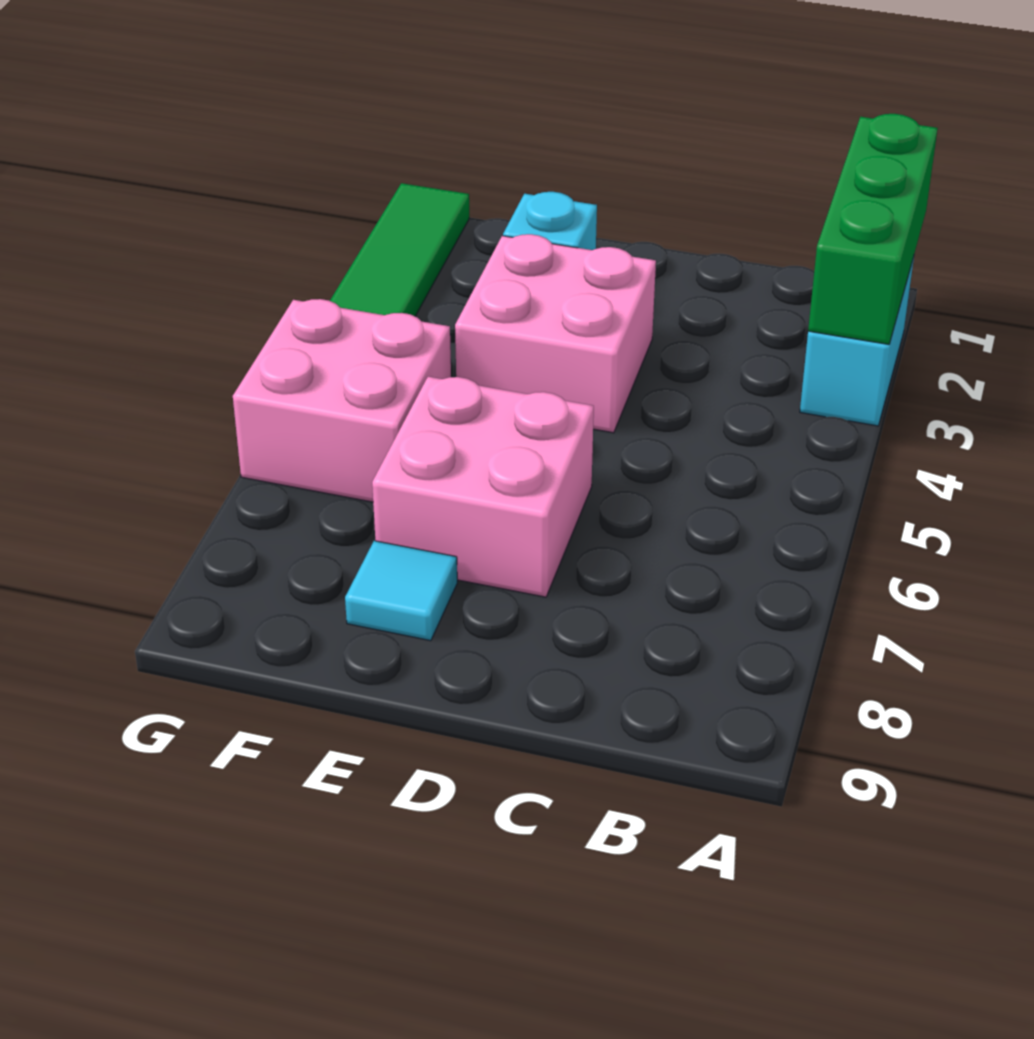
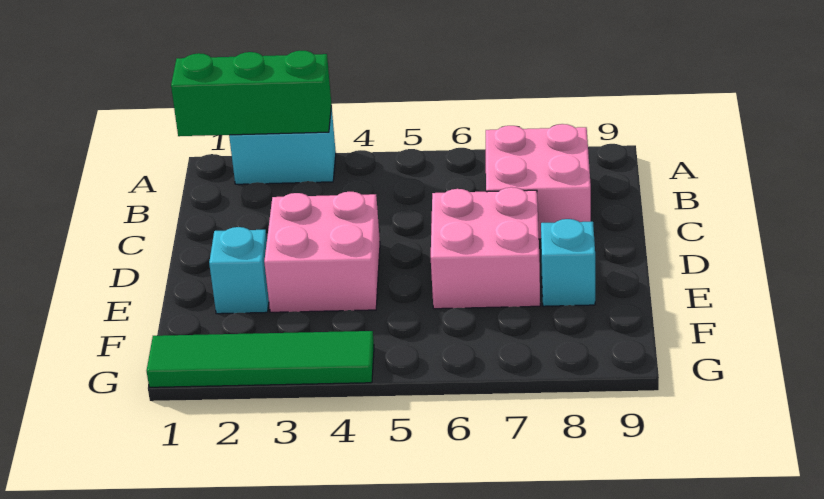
cyan 1x1 tile [345,541,457,641] -> cyan 1x1 brick [541,219,595,306]
pink 2x2 brick [233,299,451,502] -> pink 2x2 brick moved to [486,124,591,239]

